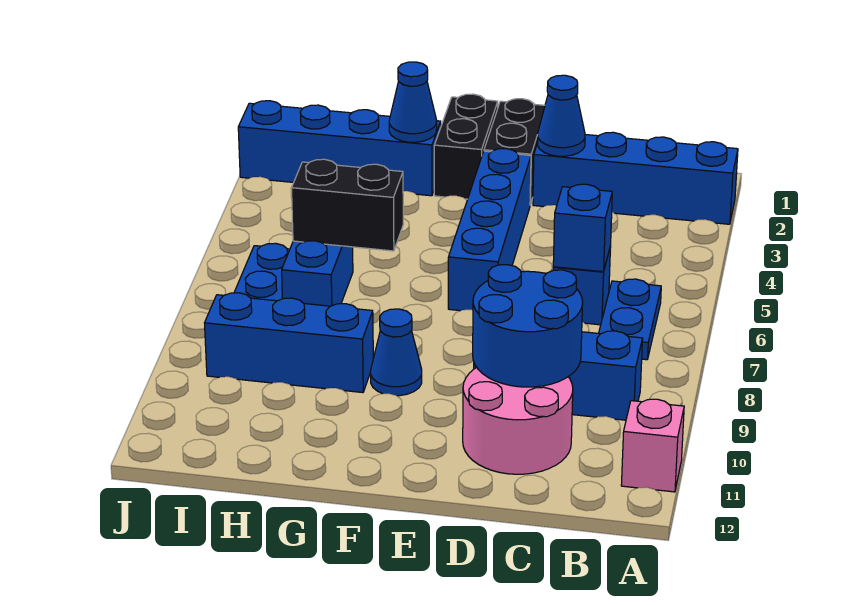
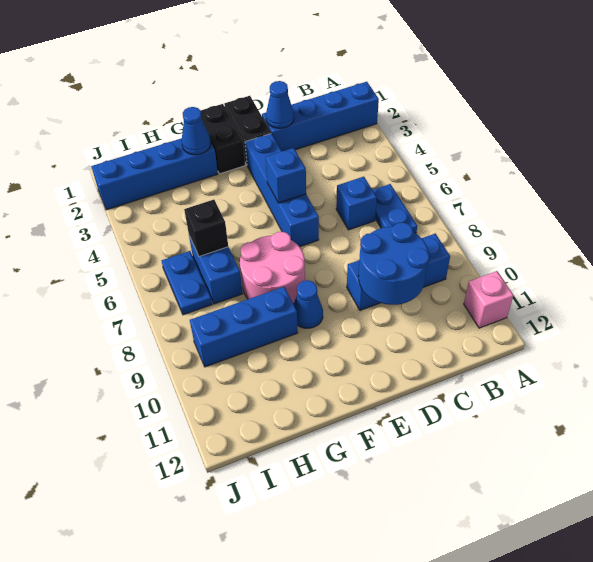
blue 1x1 brick [553,184,612,272] -> blue 1x1 brick moved to [266,148,306,203]
pink 2x2 round brick [463,367,573,474] -> pink 2x2 round brick moved to [240,232,305,304]
black 1x2 brick [291,159,403,251] -> black 1x1 brick [184,200,228,256]

